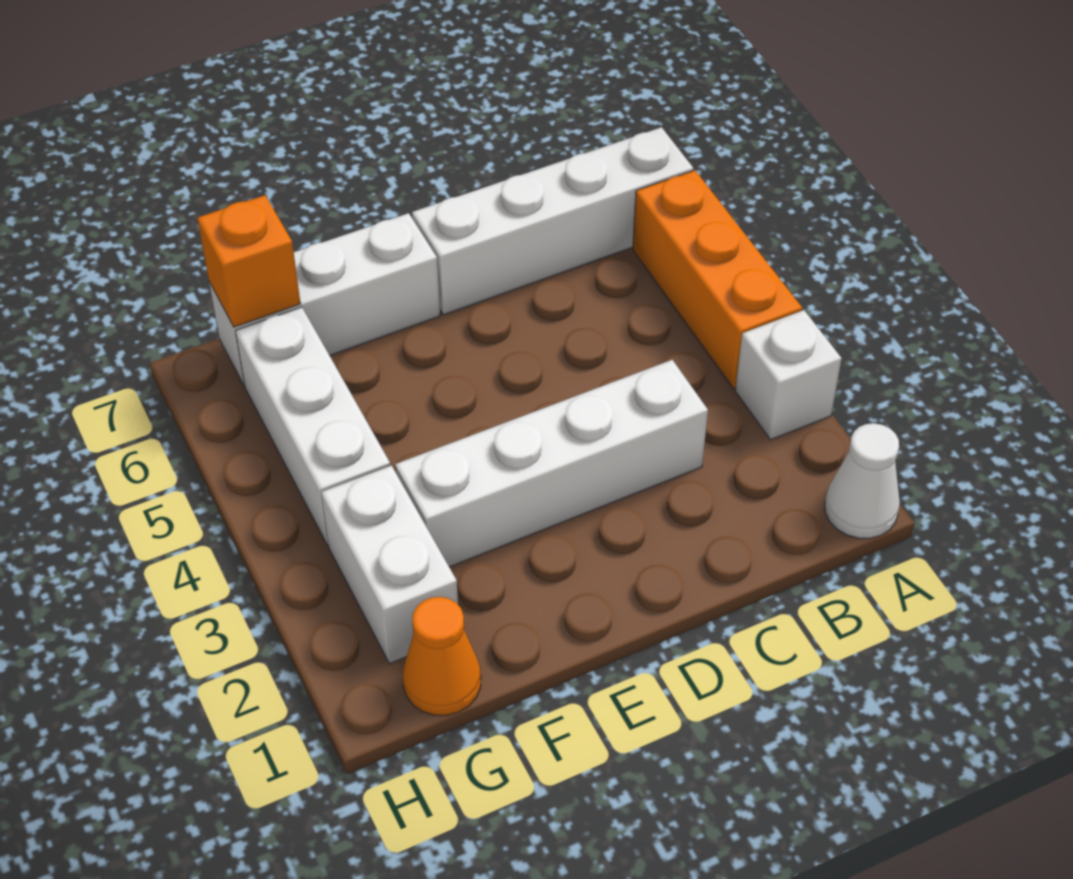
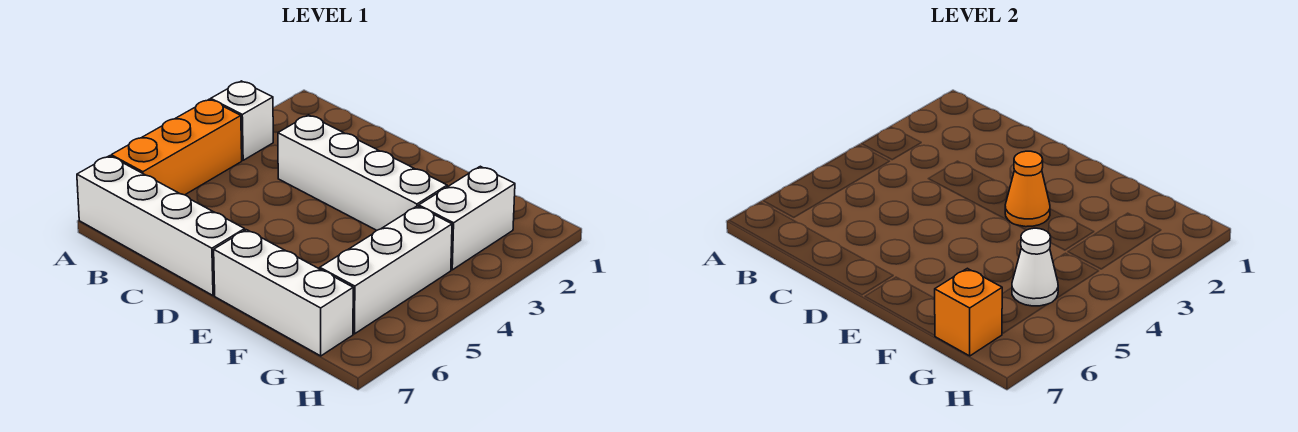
white 1x1 cone [825,423,900,538] -> white 1x1 cone moved to [1012,228,1058,306]
orange 1x1 cone [403,597,481,715] -> orange 1x1 cone moved to [1005,151,1050,227]

